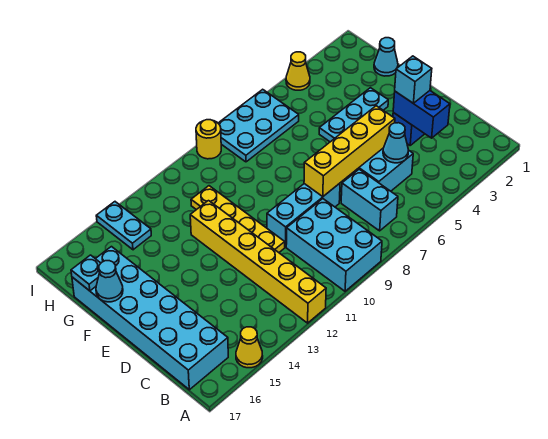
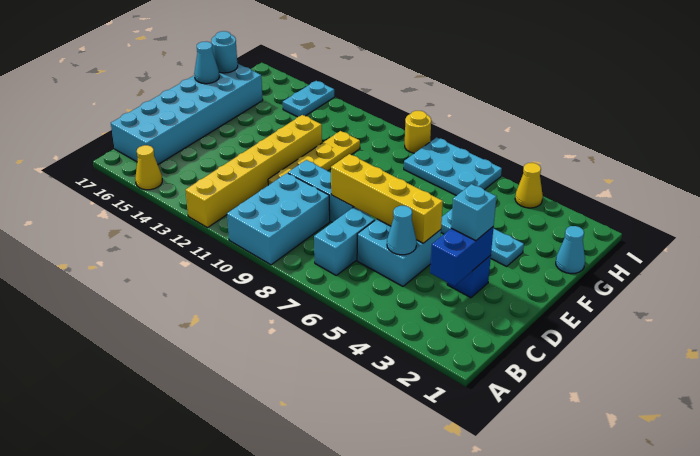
cyan 1x1 plate [71,255,101,291] -> cyan 1x1 round brick [211,31,238,73]

